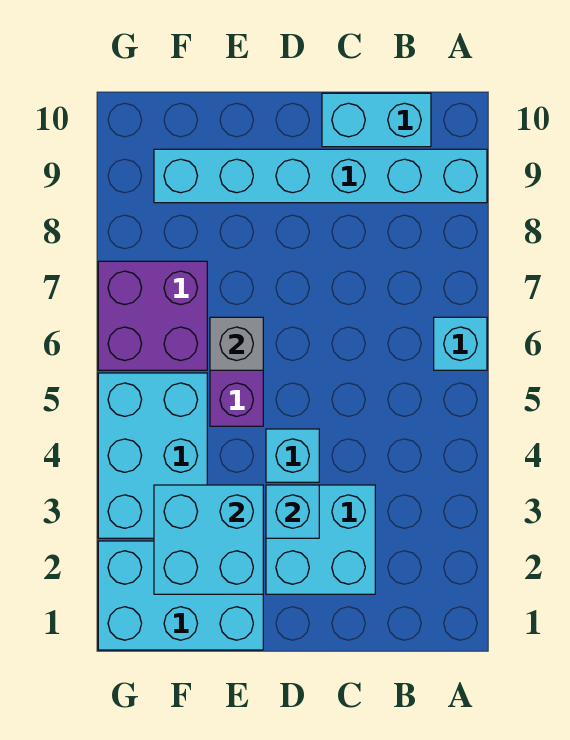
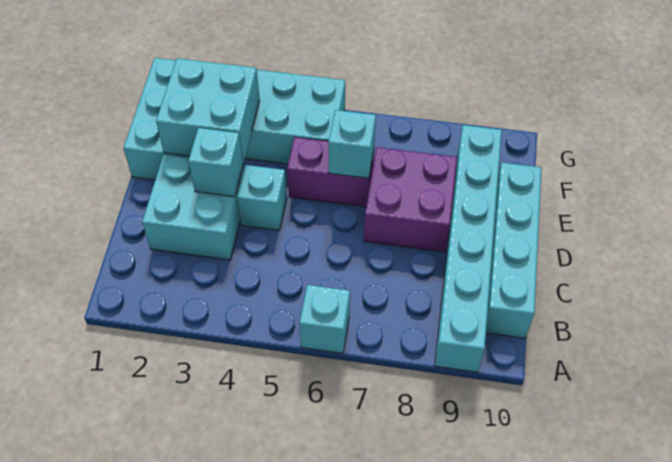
cyan 1x2 brick [322,93,431,147] -> cyan 1x4 brick [486,163,542,338]
grey 1x1 brick [210,317,263,370] -> cyan 1x1 brick [329,110,376,178]
purple 2x2 brick [98,261,207,370] -> purple 2x2 brick moved to [364,147,457,252]

